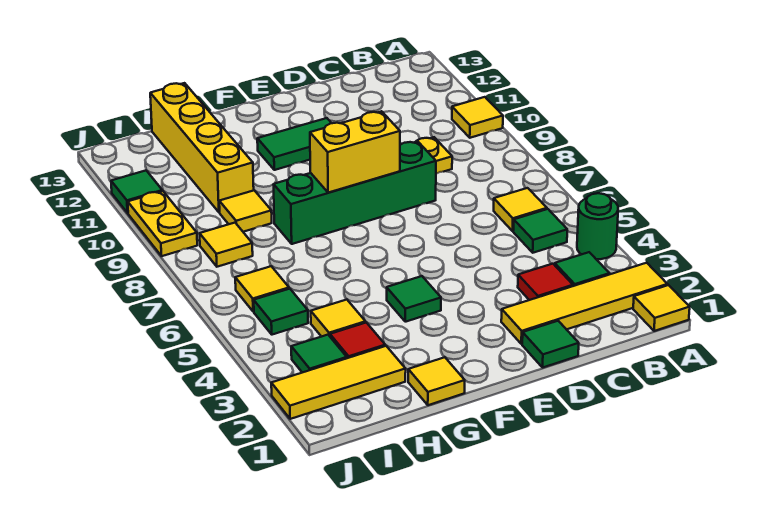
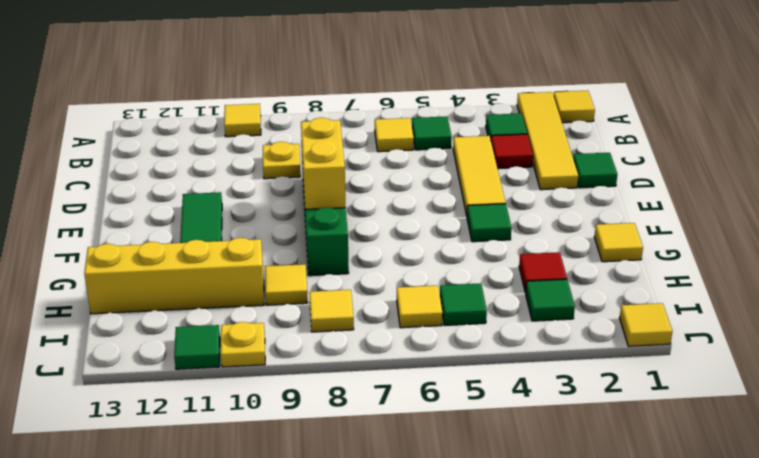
green 1x1 round brick [577,193,618,259] -> none
yellow 1x3 tile [271,346,406,419] -> yellow 1x3 tile moved to [453,136,506,216]
yellow 1x1 tile [311,300,366,337] -> yellow 1x1 tile moved to [620,303,673,346]
yellow 1x2 plate [128,191,197,256] -> yellow 1x1 plate [221,322,265,367]

